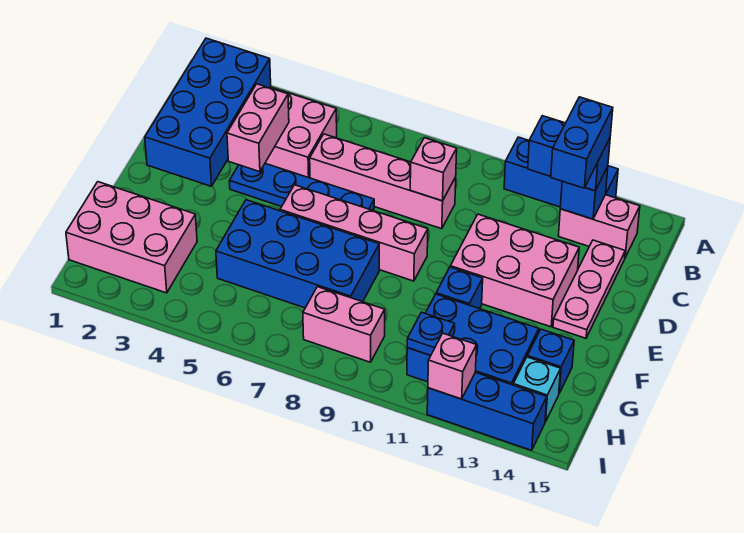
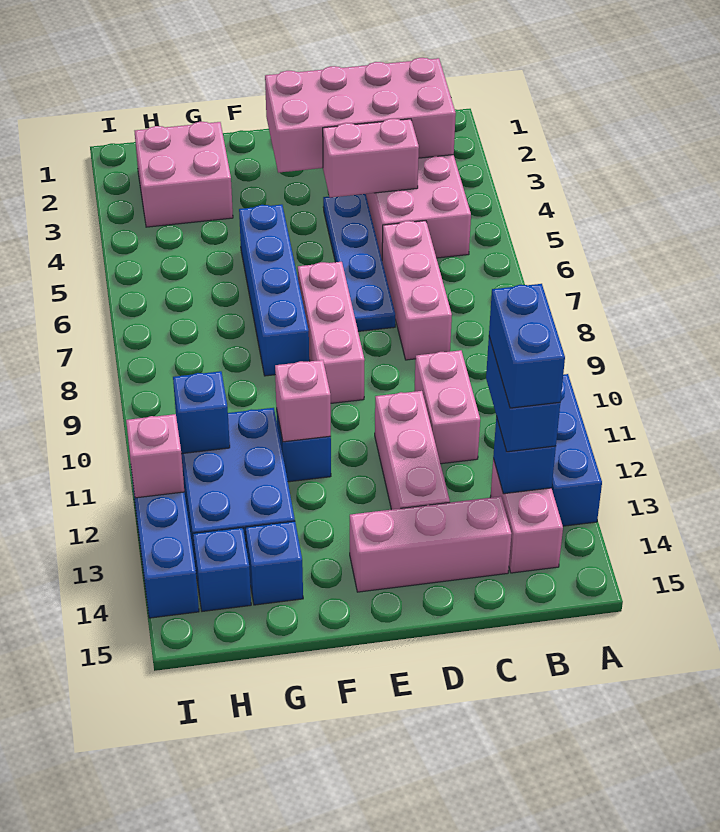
blue 2x4 brick [145,38,271,186] -> pink 2x4 brick [265,58,456,173]
blue 1x2 brick [551,97,613,188] -> blue 1x2 brick turned to [489,284,565,408]
pink 1x4 brick [310,134,456,229] -> pink 1x3 brick [382,221,452,360]
pink 1x1 brick [410,138,457,201] -> pink 1x1 brick moved to [275,360,331,442]
pink 1x3 plate [553,240,625,338] -> pink 1x3 brick [350,496,511,592]
pink 2x3 brick [450,214,579,327] -> pink 1x3 brick [375,391,450,509]
pink 1x4 brick [280,185,428,281] -> pink 1x3 brick [298,262,365,403]
blue 2x4 brick [216,200,379,308] -> blue 1x4 brick [239,205,309,376]
pink 2x3 brick [66,182,197,293] -> pink 2x2 brick [135,122,233,227]
pink 1x2 brick [303,287,385,362] -> pink 1x2 brick moved to [414,350,480,464]
blue 1x1 plate [407,312,455,355] -> blue 1x1 brick [173,371,230,454]
cyan 1x1 brick [513,357,561,422] -> blue 1x1 brick [193,527,251,611]

